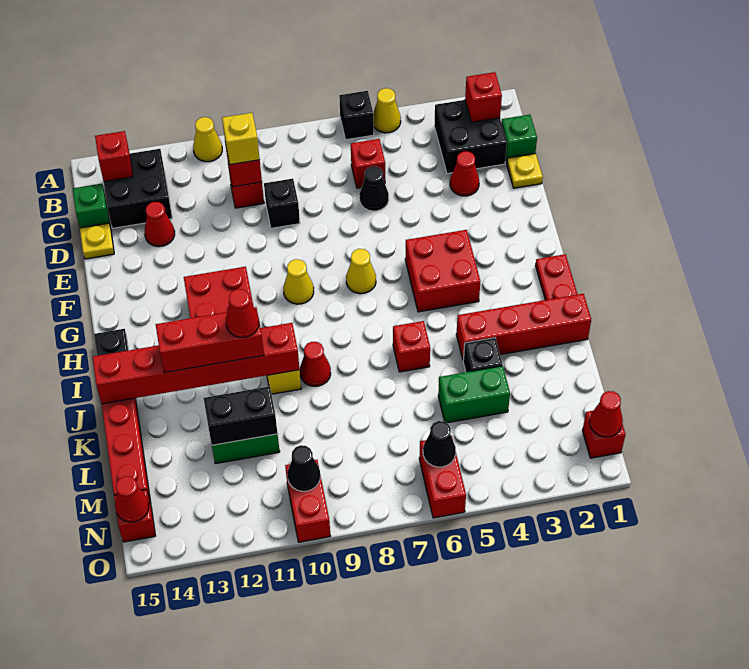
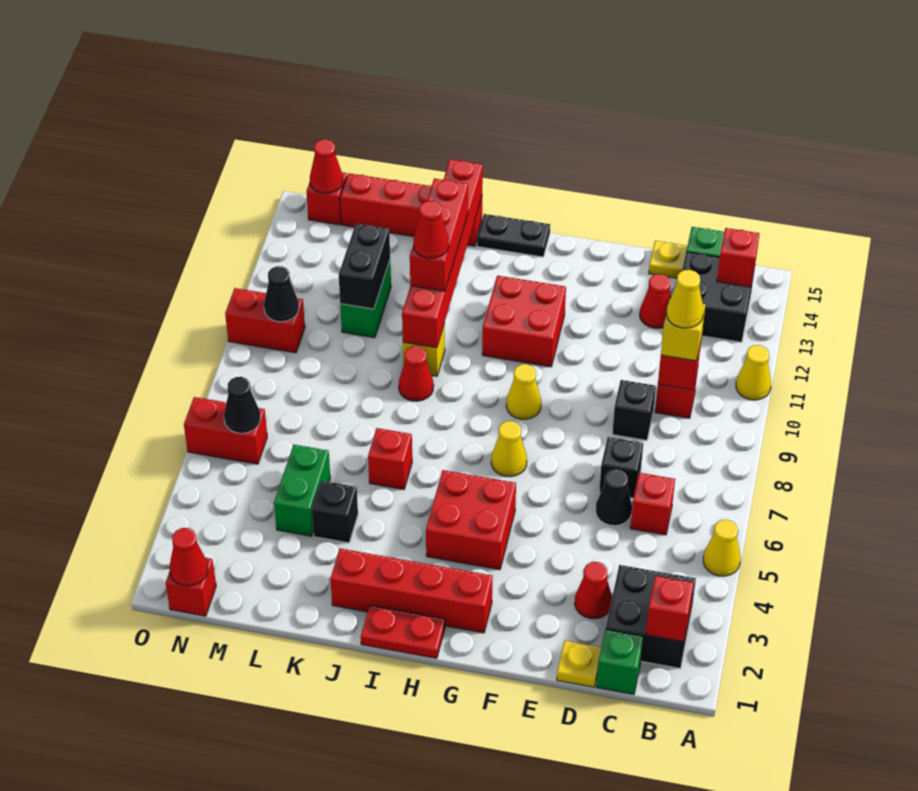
black 1x1 brick [339,91,374,140] -> black 1x1 brick moved to [599,437,643,498]
none -> yellow 1x1 cone [667,270,703,328]
red 1x4 brick [456,294,591,360] -> red 1x4 brick turned to [330,549,493,633]

